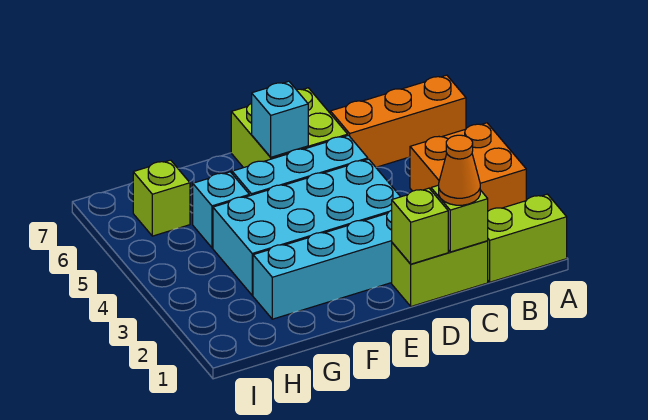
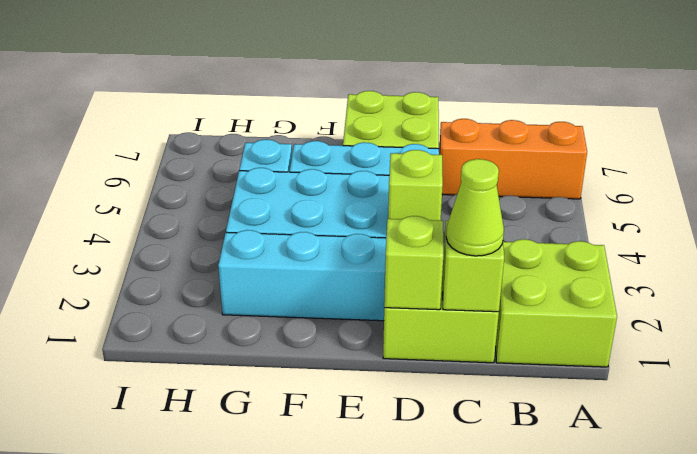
lime 1x2 brick [488,194,567,282] -> lime 2x2 brick [495,239,617,367]
orange 2x2 brick [410,123,526,211] -> none
orange 1x1 cone [439,135,480,205] -> lime 1x1 cone [446,159,504,256]
cyan 1x1 brick [252,81,308,157] -> none
lime 1x1 brick [133,160,190,236] -> lime 1x1 brick moved to [388,150,443,220]

